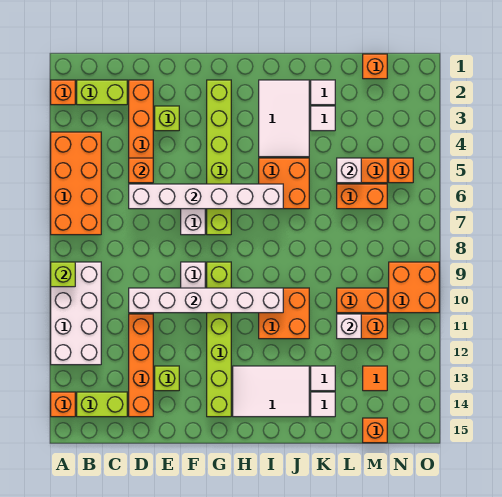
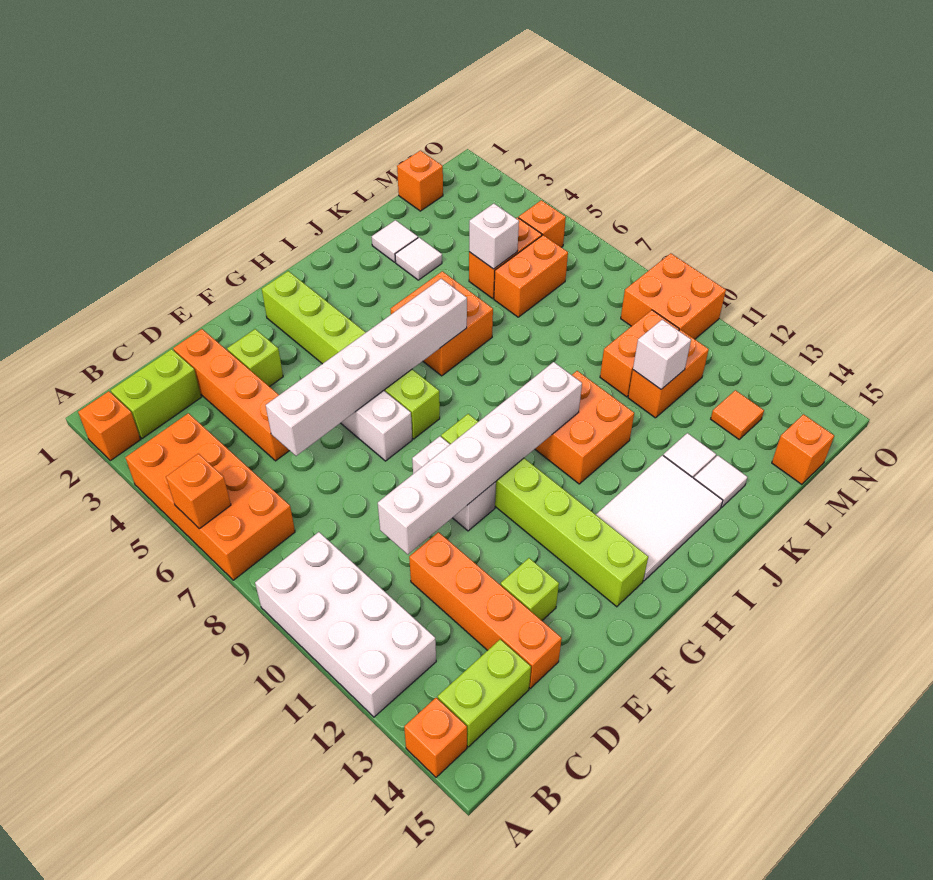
lime 1x1 brick [51,262,75,287] -> none
orange 1x1 brick [129,158,153,183] -> orange 1x1 brick moved to [166,454,231,529]
white 2x3 tile [259,80,309,157] -> none

